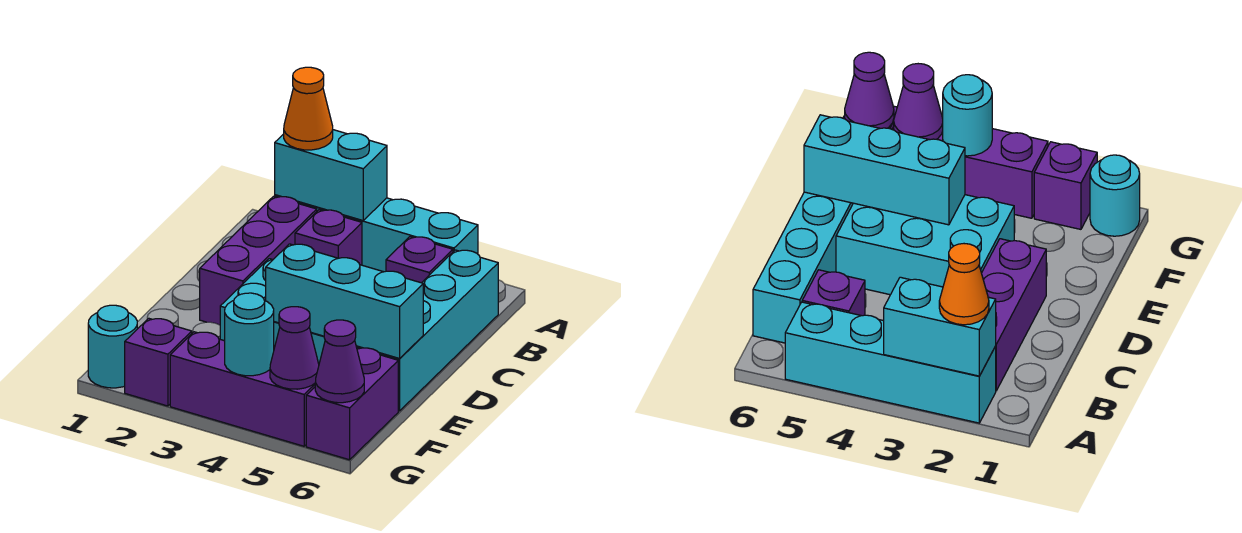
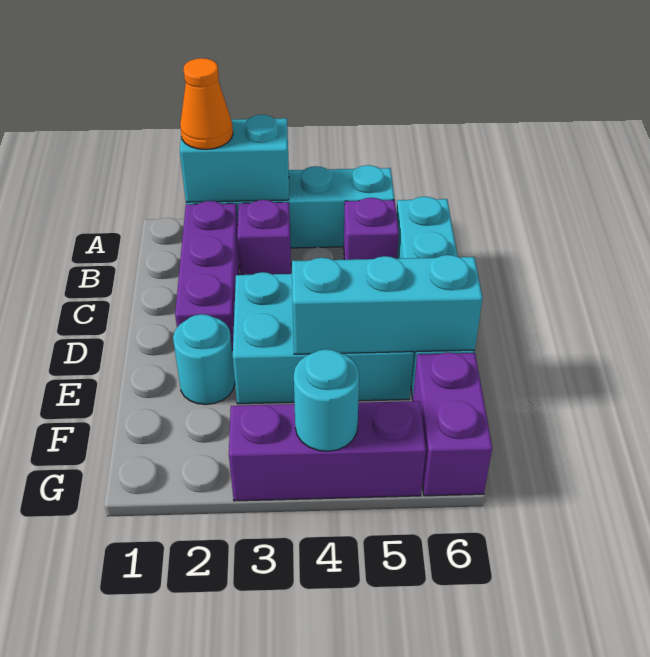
cyan 1x1 round brick [88,305,137,388] -> cyan 1x1 round brick moved to [173,314,235,405]
purple 1x1 brick [125,318,192,406] -> none
purple 1x1 cone [270,307,319,389] -> none
purple 1x1 cone [315,320,364,403] -> none

